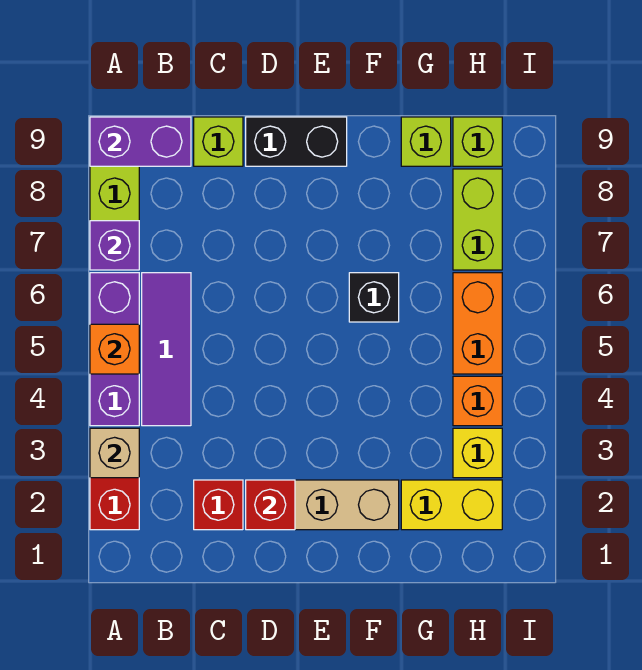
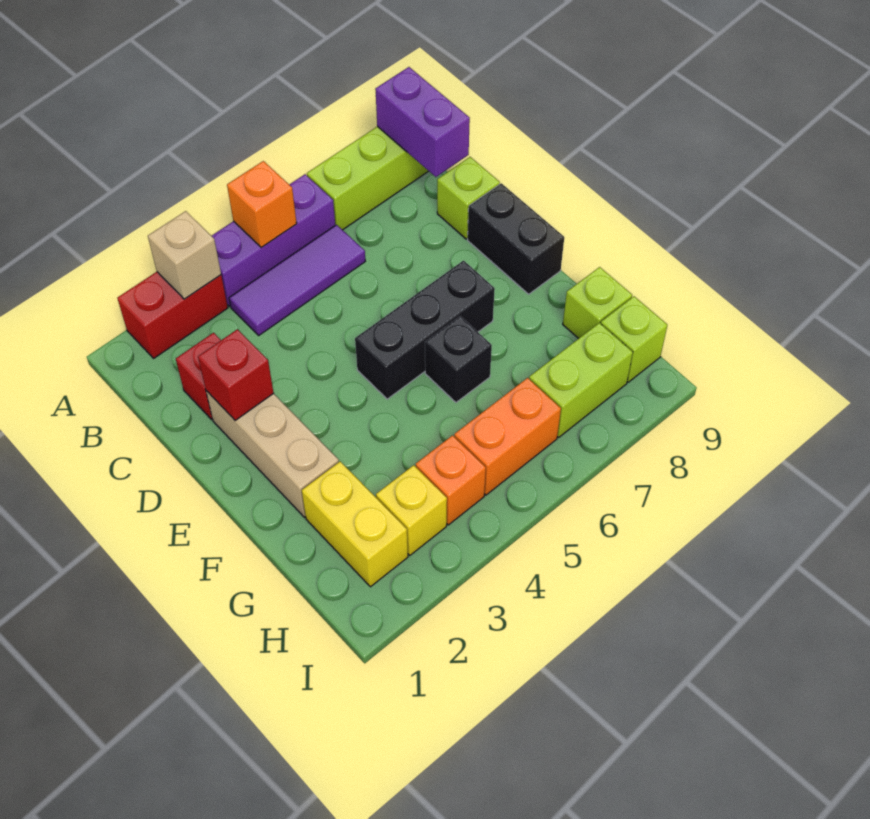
purple 1x1 brick [90,221,139,270] -> none
none -> black 1x3 brick [355,261,495,399]

